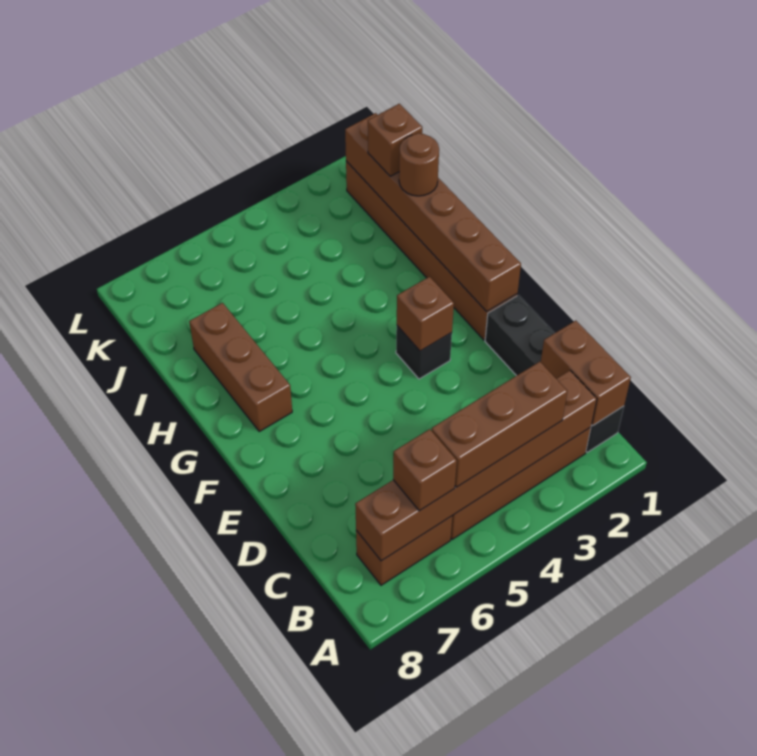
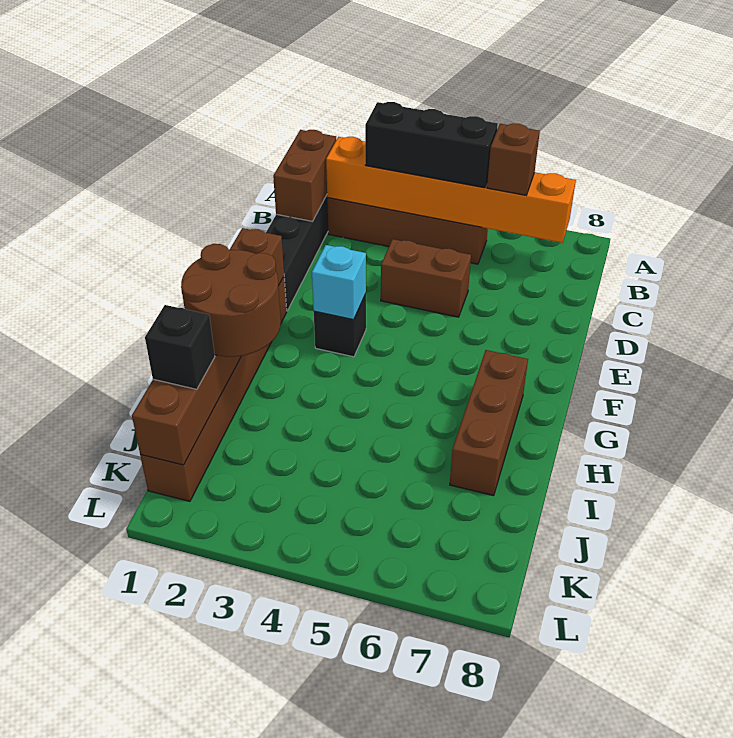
brown 1x6 brick [355,370,597,561] -> orange 1x6 brick [326,137,576,243]
brown 1x3 brick [432,362,568,487] -> black 1x3 brick [365,102,498,188]
brown 1x2 brick [356,516,452,585] -> brown 1x2 brick moved to [381,239,471,317]
brown 1x1 brick [397,277,454,351] -> cyan 1x1 brick [312,245,366,320]
brown 1x1 round brick [399,133,439,196] -> brown 2x2 round brick [181,244,281,357]
brown 1x1 brick [368,104,422,176] -> black 1x1 brick [145,305,215,389]

